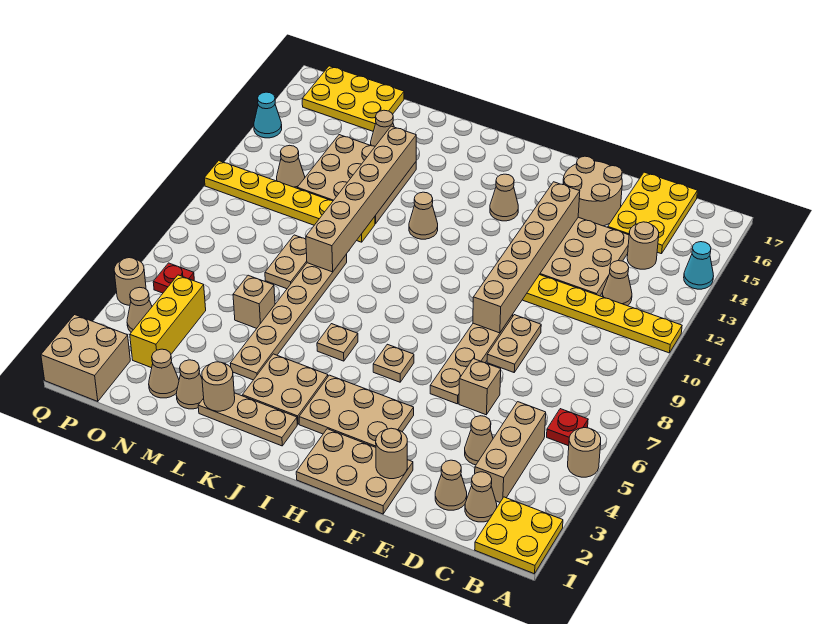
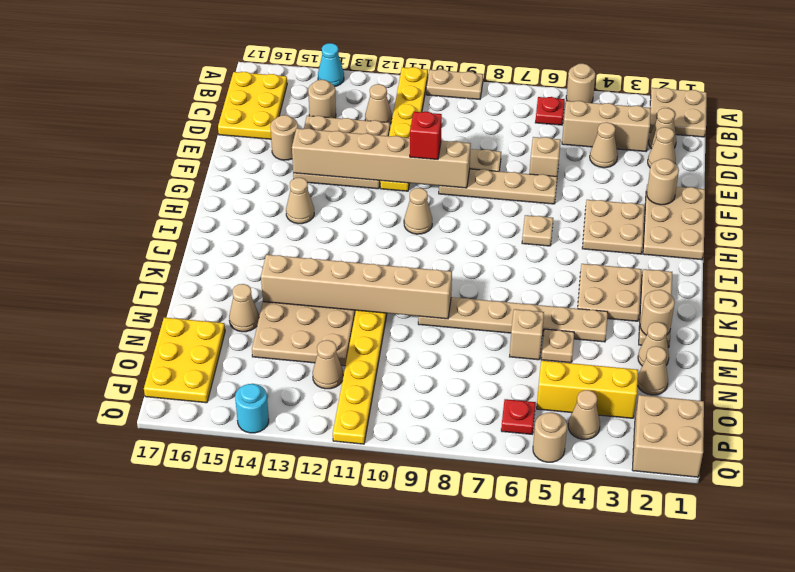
yellow 2x2 plate [475,497,563,574] -> tan 2x2 plate [649,88,707,137]
yellow 2x3 plate [608,172,697,254] -> yellow 2x3 plate turned to [218,72,287,139]
tan 2x2 round brick [563,156,622,226] -> tan 1x1 round brick [270,115,298,160]
none -> red 1x1 brick [410,112,442,160]
tan 2x3 plate [299,375,414,447] -> tan 2x2 plate [582,200,645,254]
tan 1x1 plate [317,324,358,361] -> tan 1x1 plate moved to [541,329,574,363]
tan 1x1 cone [409,192,438,239] -> tan 1x1 cone moved to [404,188,432,234]
tan 1x2 plate [265,235,307,289] -> tan 1x2 plate moved to [426,69,483,99]
cyan 1x1 cone [254,92,282,138] -> cyan 1x1 round brick [235,384,269,433]

